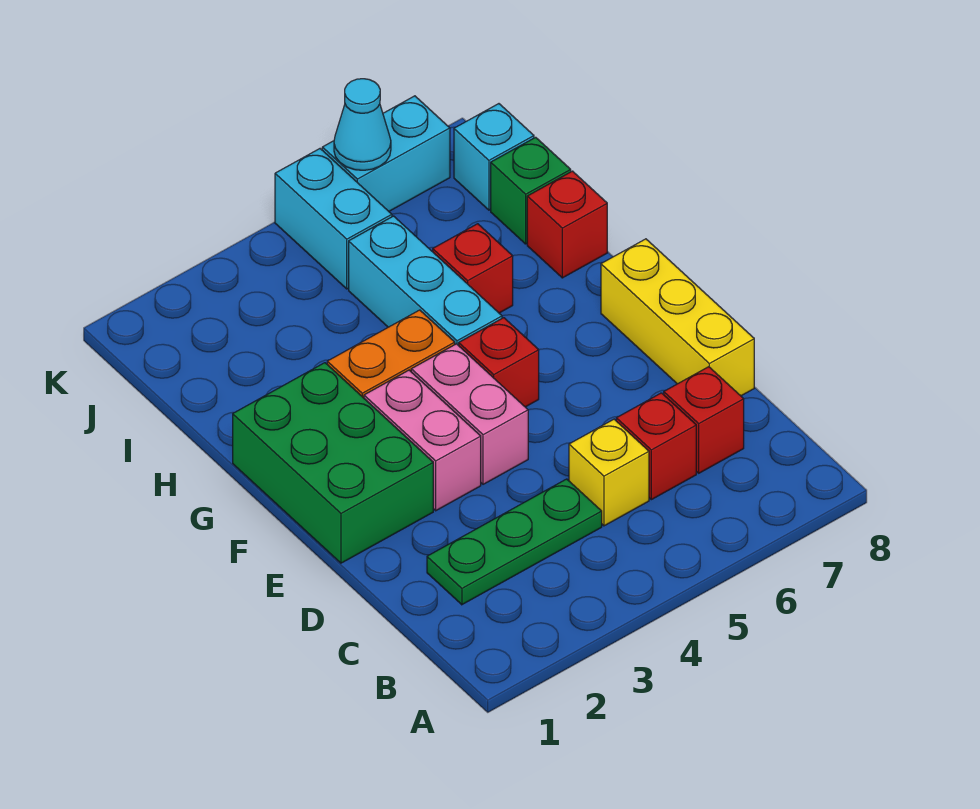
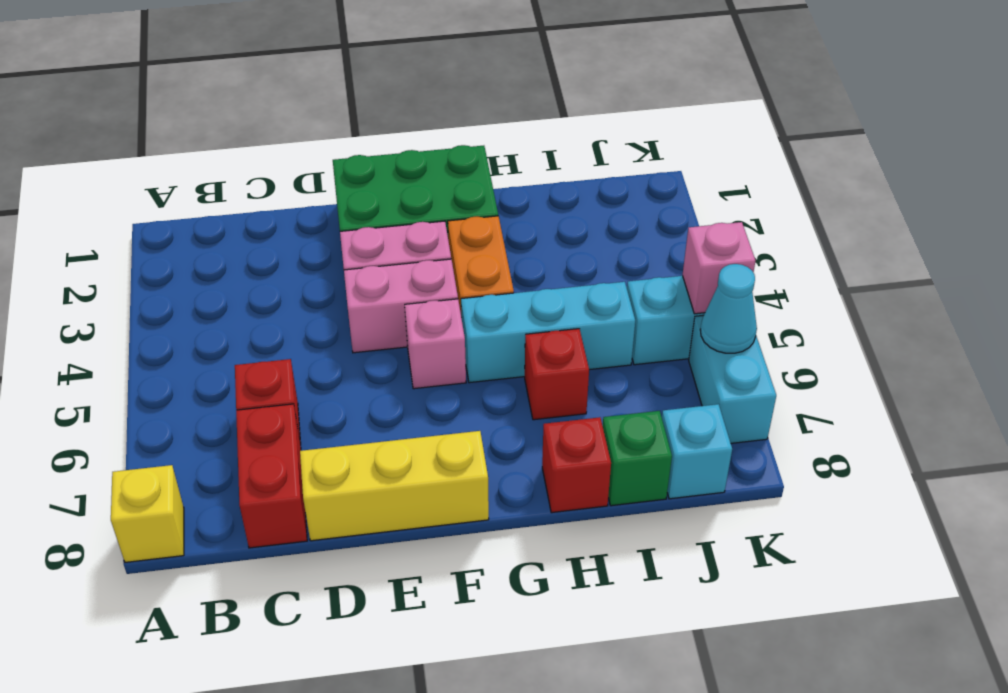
green 1x3 plate [427,479,602,605] -> none
yellow 1x1 brick [569,419,649,526] -> yellow 1x1 brick moved to [111,465,184,562]
red 1x1 brick [664,367,744,473] -> red 1x2 brick [236,404,307,548]
red 1x1 brick [459,318,539,407] -> pink 1x1 brick [405,299,466,389]
none -> pink 1x1 brick [682,222,755,314]

